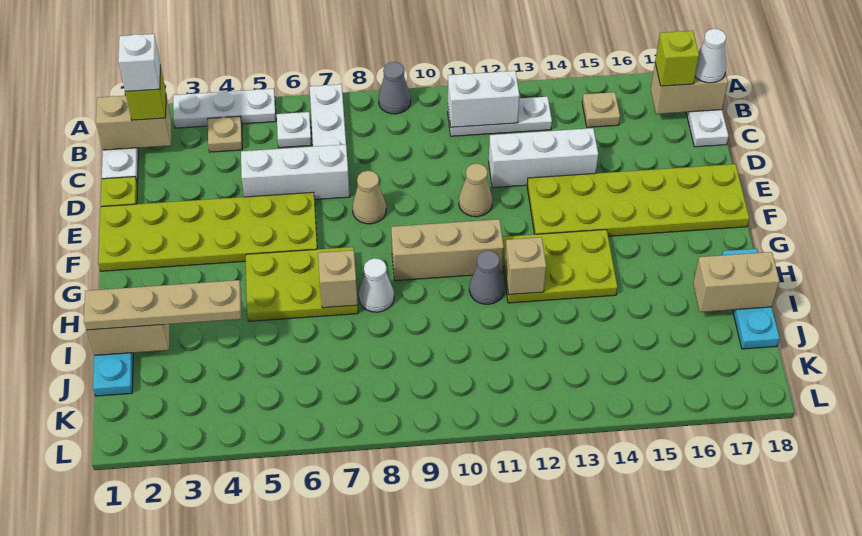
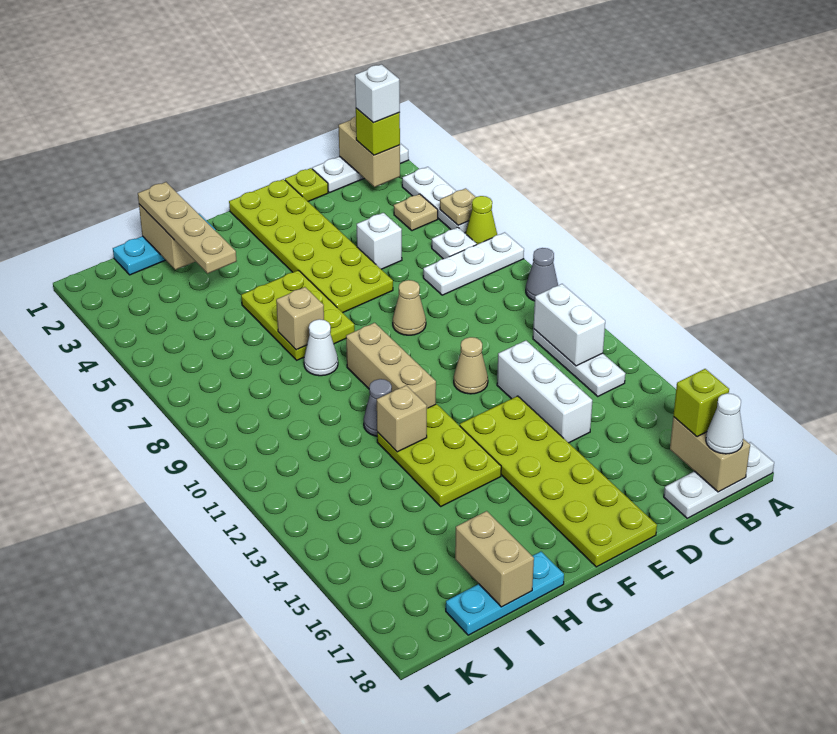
none -> lime 1x1 cone [466,196,497,244]
tan 1x1 plate [582,92,620,127] -> tan 1x1 plate moved to [440,188,475,225]
white 1x3 brick [241,144,350,200] -> white 1x1 brick [357,213,402,269]

